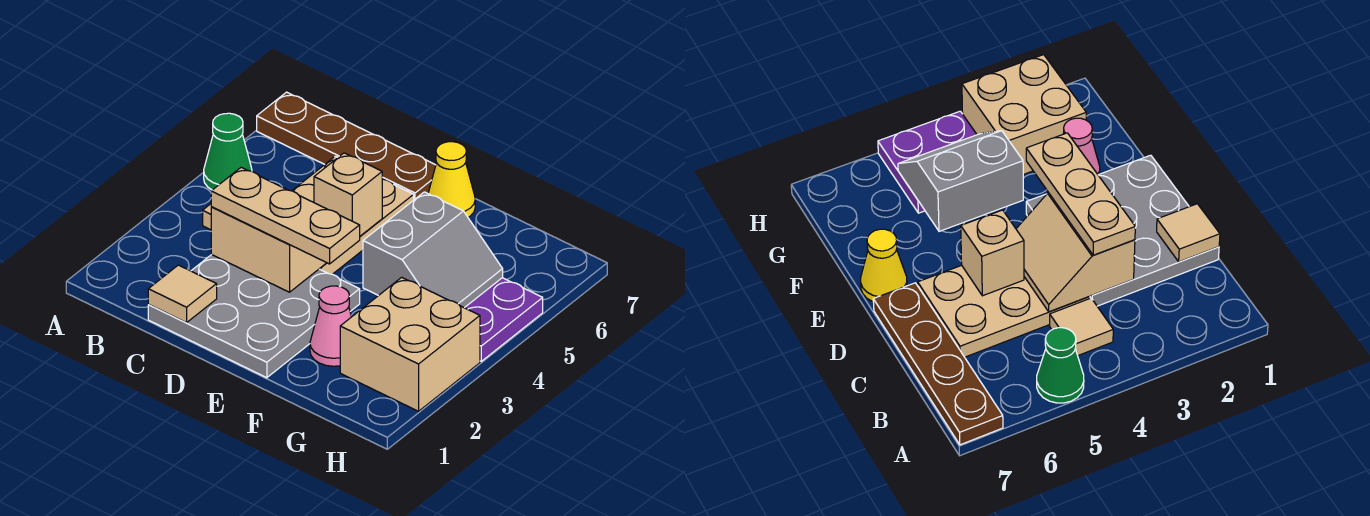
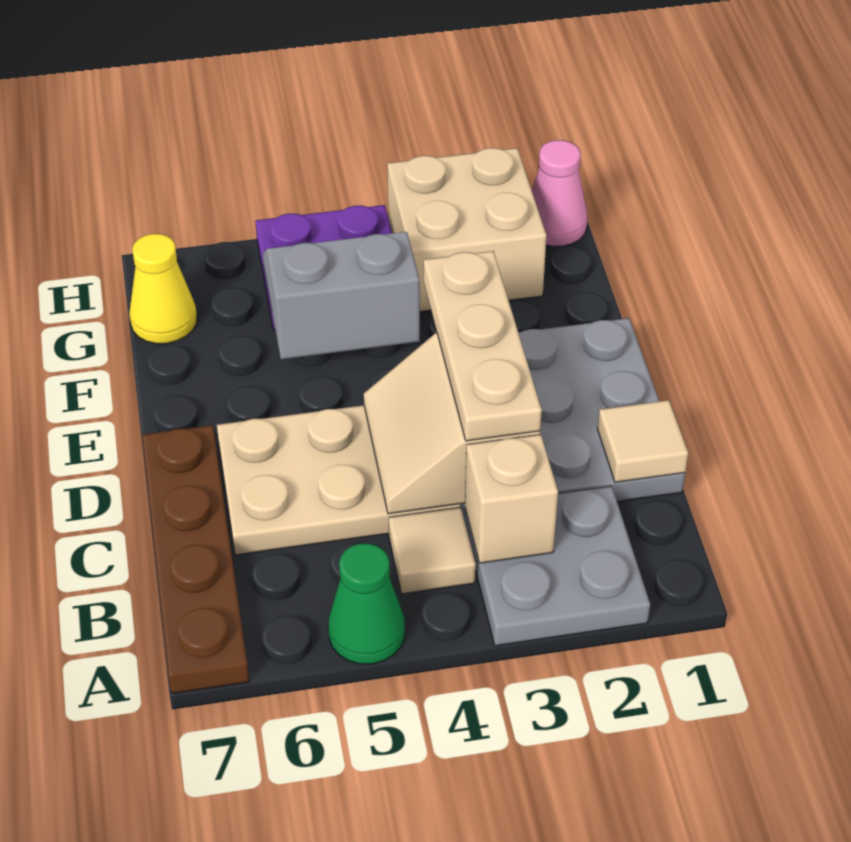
none -> grey 2x2 plate [465,486,650,646]
tan 1x1 brick [314,153,382,236] -> tan 1x1 brick moved to [465,435,558,563]
yellow 1x1 cone [428,142,475,217] -> yellow 1x1 cone moved to [129,234,197,344]
pink 1x1 cone [310,286,351,366] -> pink 1x1 cone moved to [532,140,587,246]

